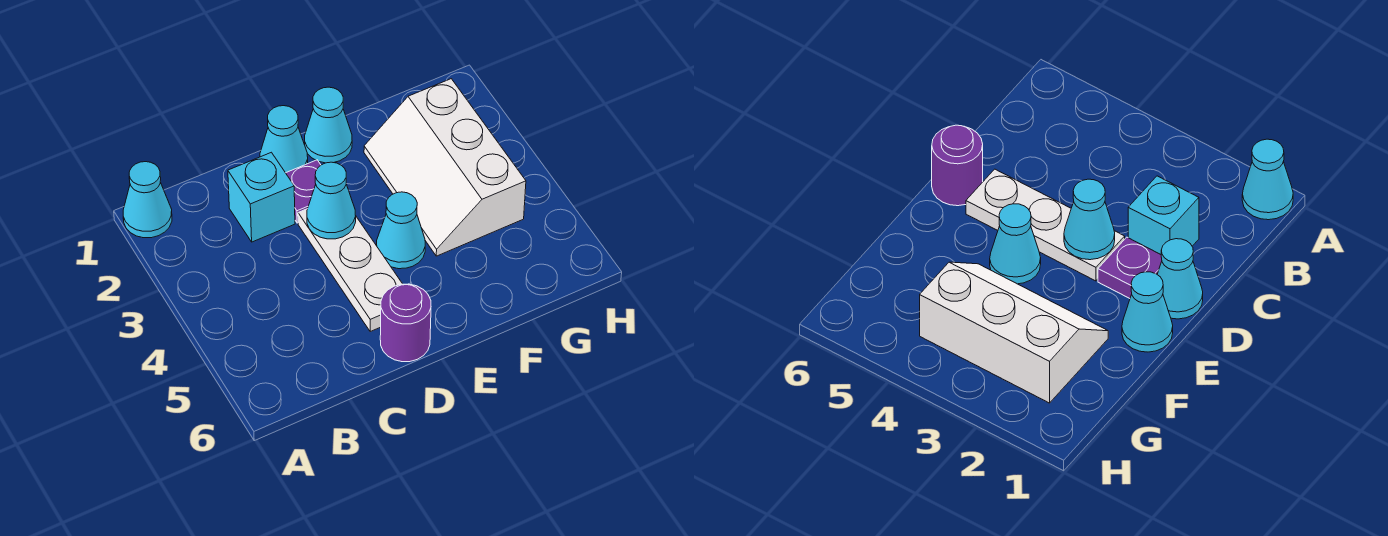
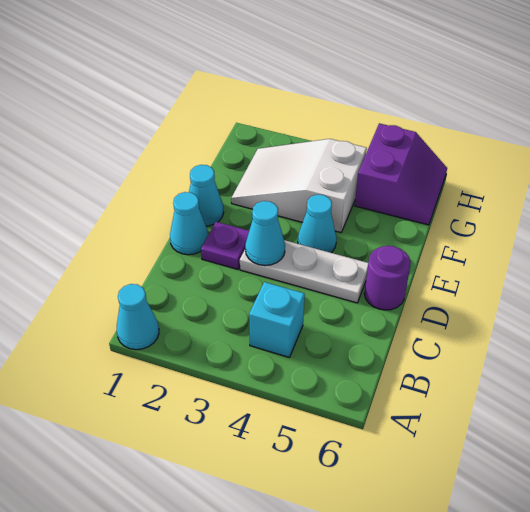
cyan 1x1 brick [228,152,295,242] -> cyan 1x1 brick moved to [249,282,305,357]
white 2x3 slope [364,79,526,256] -> white 2x3 slope turned to [231,139,367,233]
none -> purple 2x2 slope [355,123,447,225]

